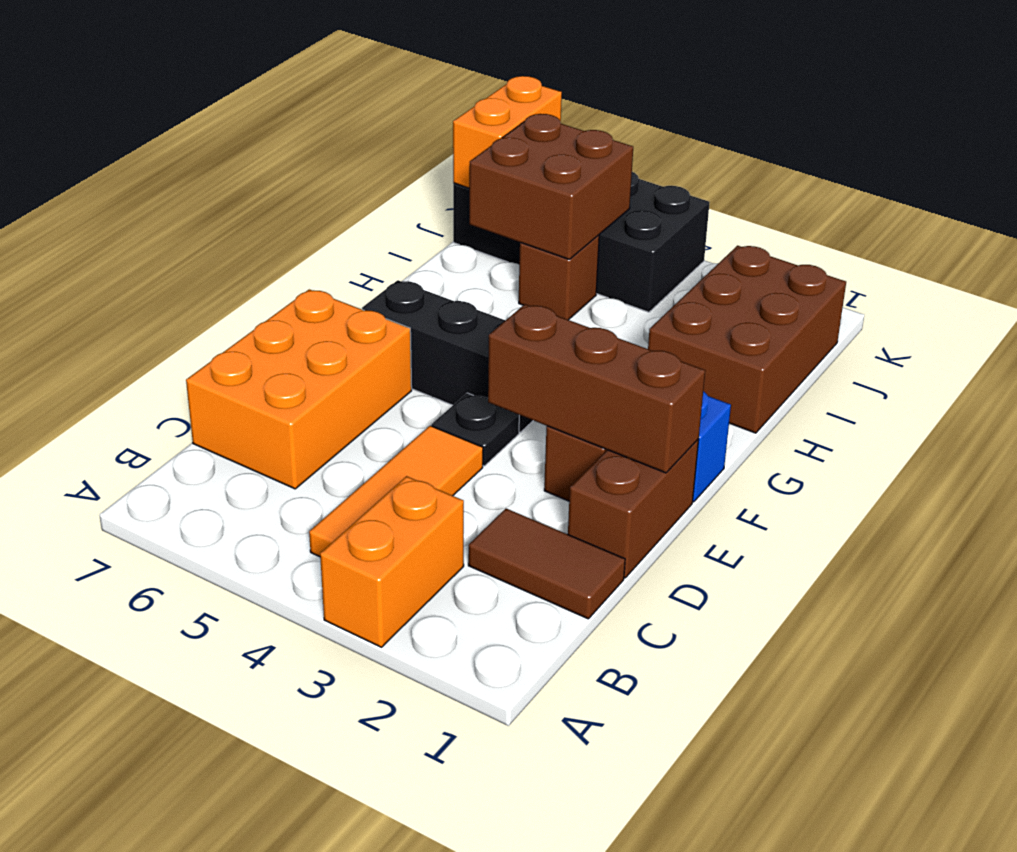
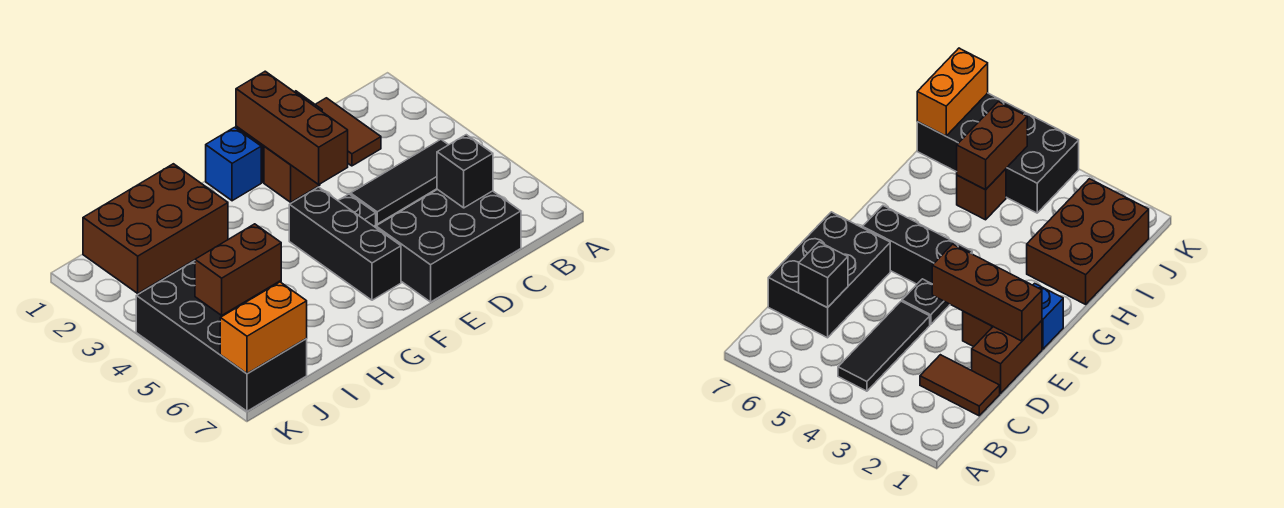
orange 1x2 brick [320,476,464,647] -> none
orange 1x3 tile [309,426,483,557] -> black 1x3 tile [351,139,448,224]
orange 2x3 brick [186,289,412,489] -> black 2x3 brick [376,189,521,302]
none -> black 1x1 brick [437,135,493,208]
brown 2x2 brick [469,114,633,259] -> brown 1x2 brick [195,224,281,315]

